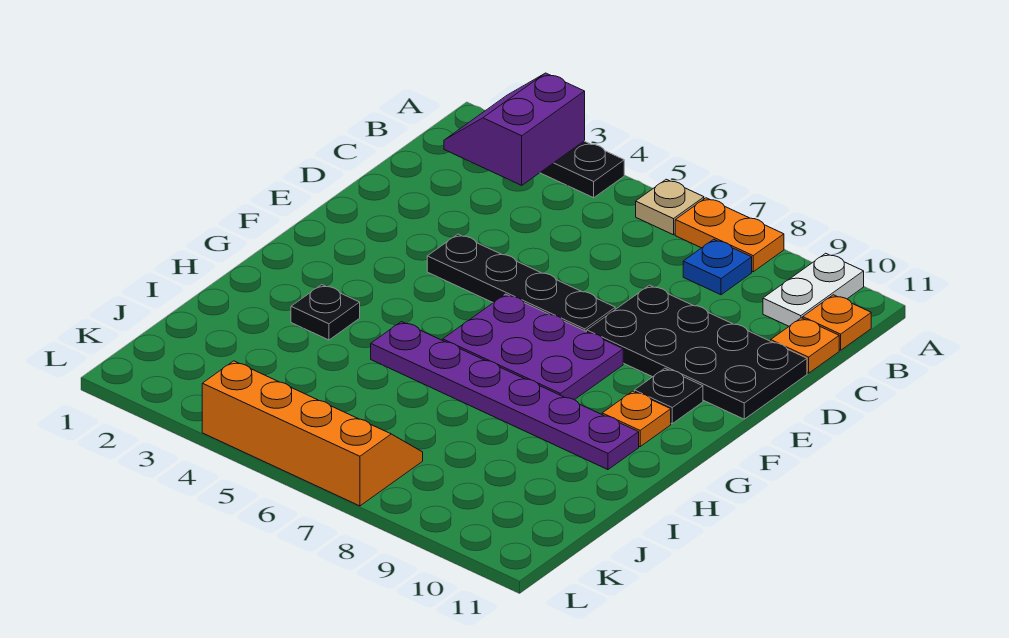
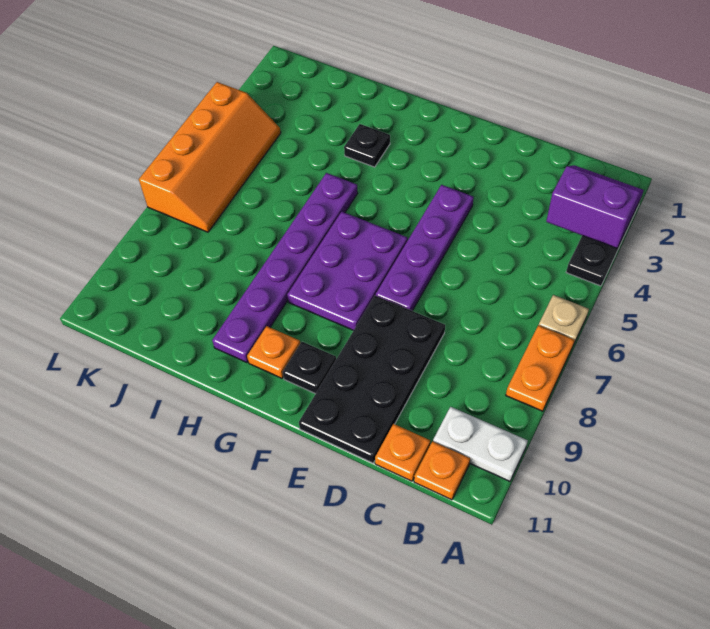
blue 1x1 plate [683,239,752,295] -> none
black 1x4 plate [427,234,615,332] -> purple 1x4 plate [376,185,474,311]

